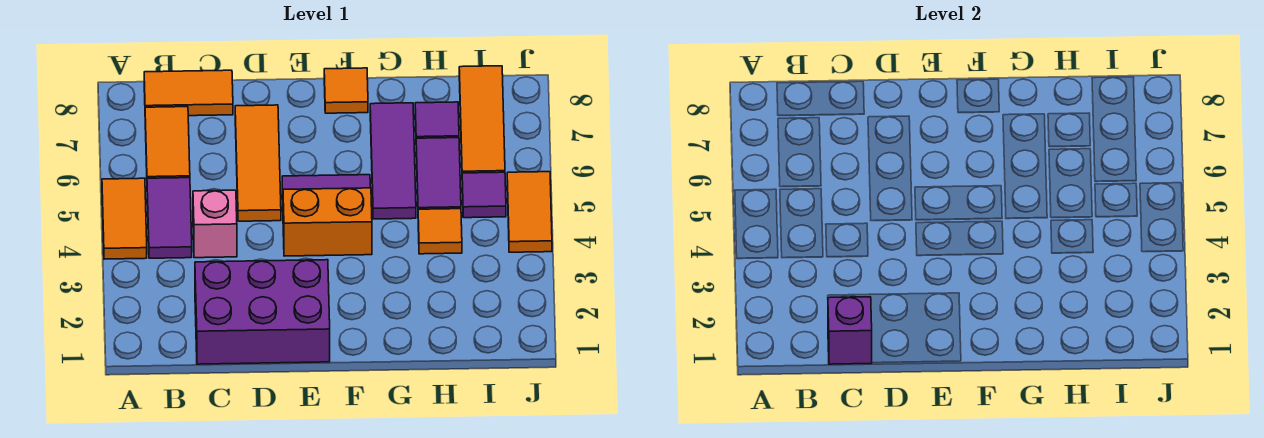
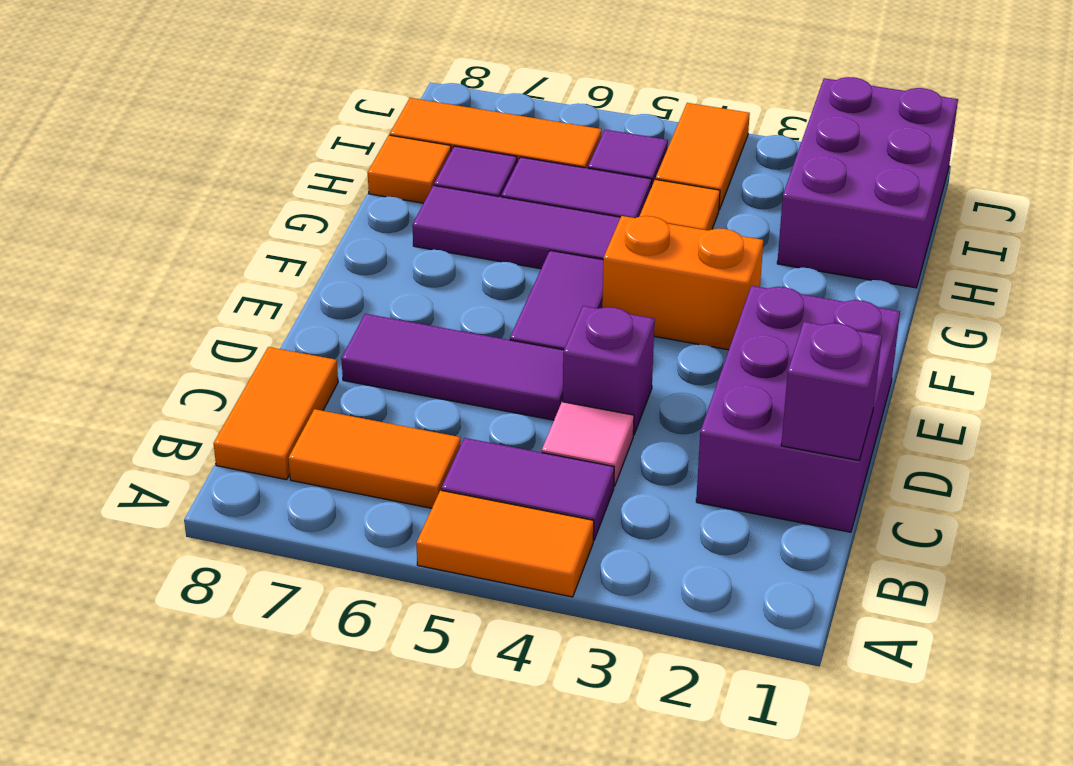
pink 1x1 brick [193,190,237,258] -> pink 1x1 tile [542,402,634,487]
none -> purple 1x1 brick [563,306,655,435]
orange 1x3 tile [235,105,281,221] -> purple 1x3 tile [341,314,564,420]
orange 1x2 brick [283,188,372,256] -> orange 1x2 brick turned to [602,216,763,350]
orange 1x1 tile [324,68,368,113] -> orange 1x1 tile moved to [368,135,451,203]
none -> purple 2x3 brick [777,77,958,288]
orange 1x2 tile [507,172,552,252] -> orange 1x2 tile turned to [656,103,750,210]

